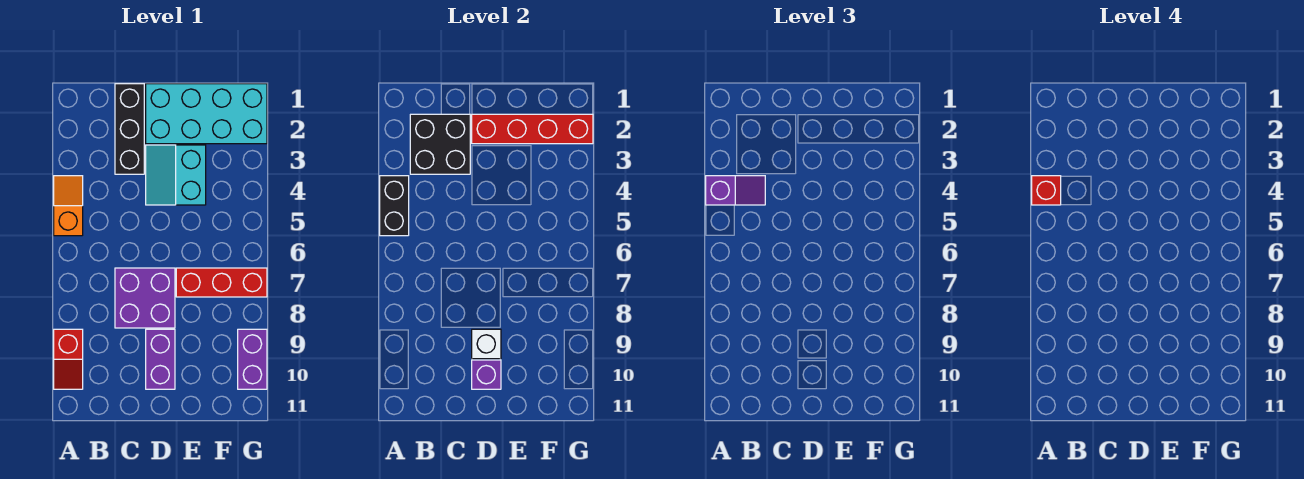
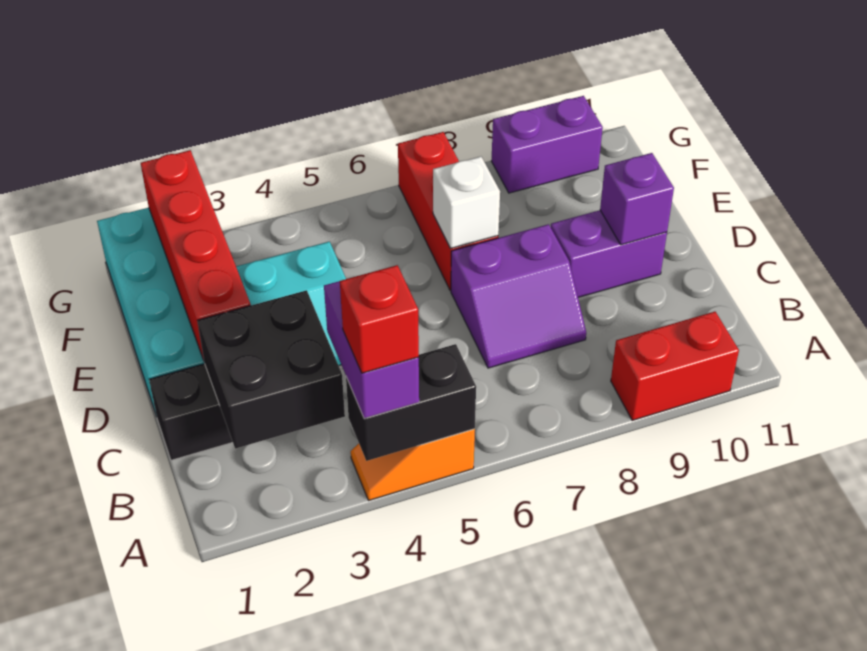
purple 1x2 slope [706,176,765,205] -> purple 1x2 brick [324,281,419,419]
red 1x2 slope [54,329,83,389] -> red 1x2 brick [611,312,739,420]
purple 2x2 brick [115,268,175,328] -> purple 2x2 slope [451,224,586,368]
white 1x1 brick [472,329,501,359] -> white 1x1 brick moved to [433,157,500,248]

